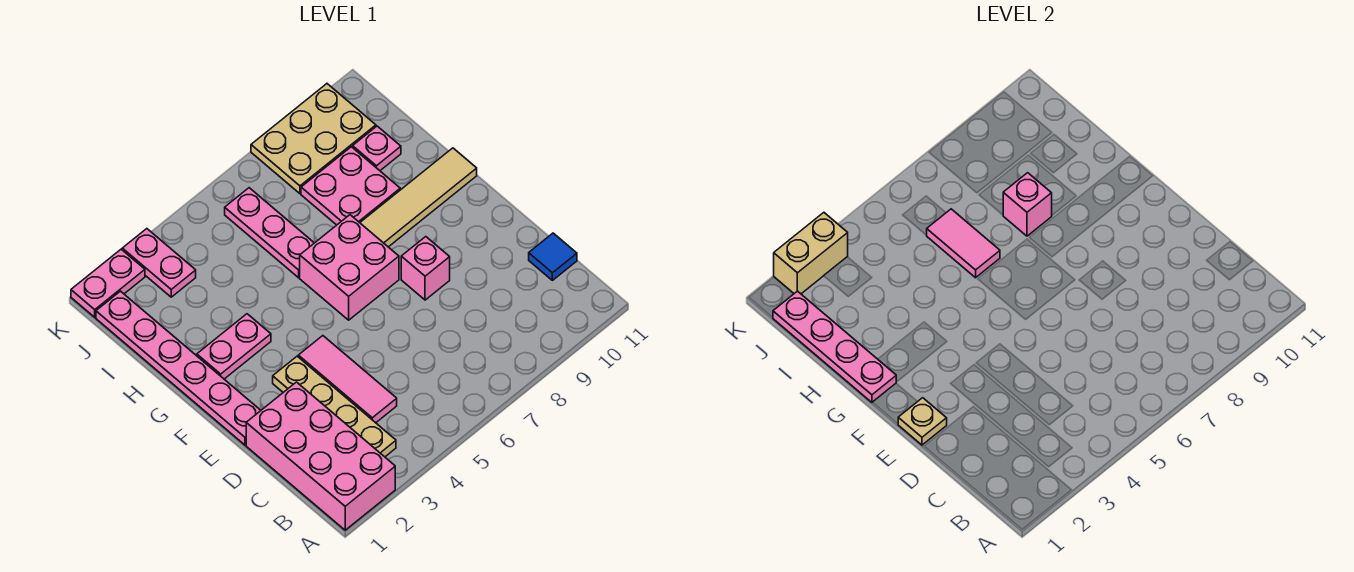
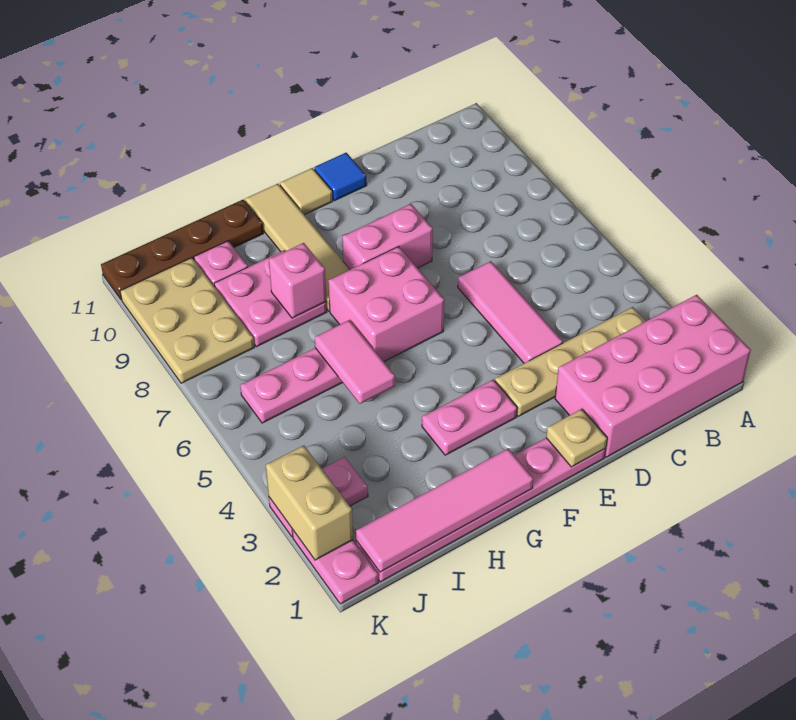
pink 1x3 tile [298,336,397,423] -> pink 1x3 tile turned to [458,261,563,363]
blue 1x1 tile [529,233,577,280] -> blue 1x1 tile moved to [314,153,367,201]
pink 1x1 brick [401,237,450,300] -> pink 1x2 brick [342,204,433,270]
none -> tan 1x1 tile [280,168,333,215]
pink 1x4 plate [773,291,896,402] -> pink 1x4 tile [356,449,533,572]
pink 1x2 plate [197,314,271,379] -> pink 1x2 plate turned to [422,380,517,455]
pink 1x2 tile [926,209,1000,278] -> pink 1x2 tile turned to [315,320,395,404]
none -> brown 1x4 plate [101,199,264,300]

